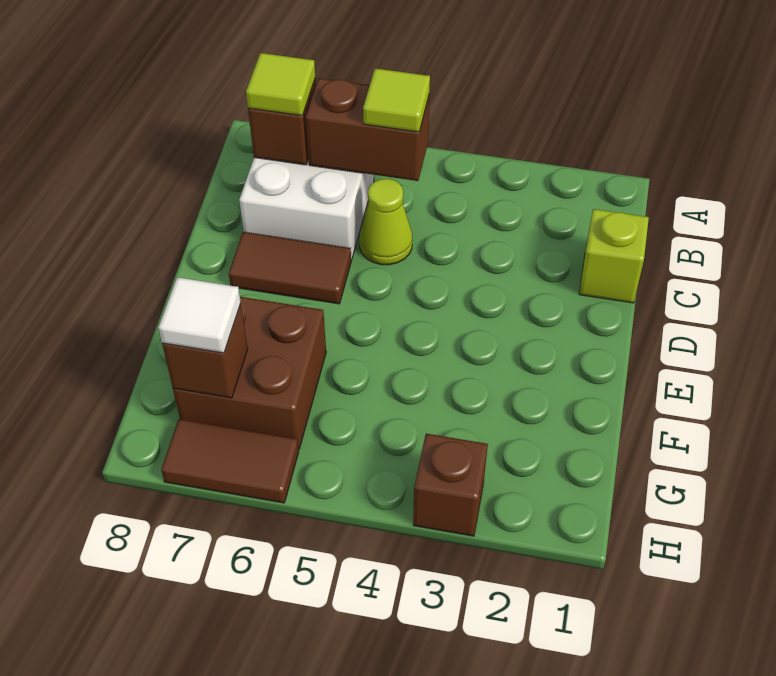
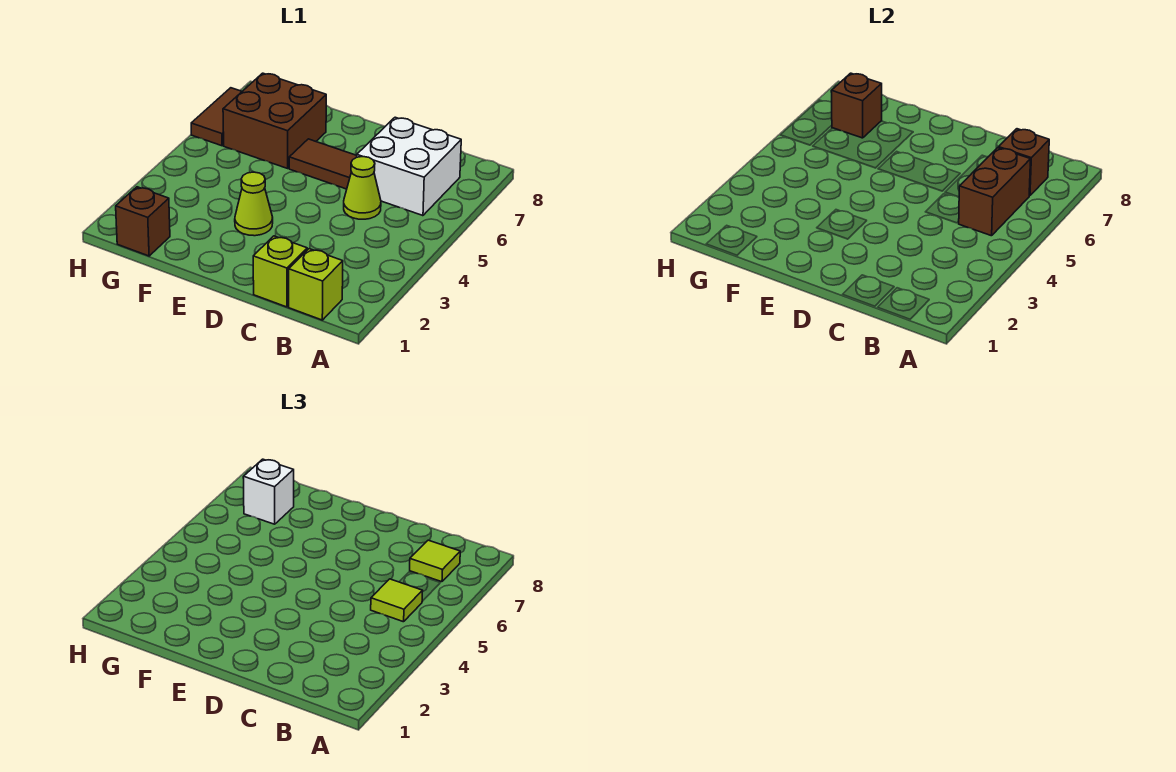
none -> lime 1x1 brick [289,249,343,320]
brown 1x2 tile [229,232,351,304] -> brown 1x2 tile turned to [289,139,357,189]
none -> lime 1x1 cone [235,172,273,236]
white 1x1 tile [158,277,241,353] -> white 1x1 brick [243,459,294,524]
brown 1x1 brick [413,434,488,536] -> brown 1x1 brick moved to [116,187,170,256]

